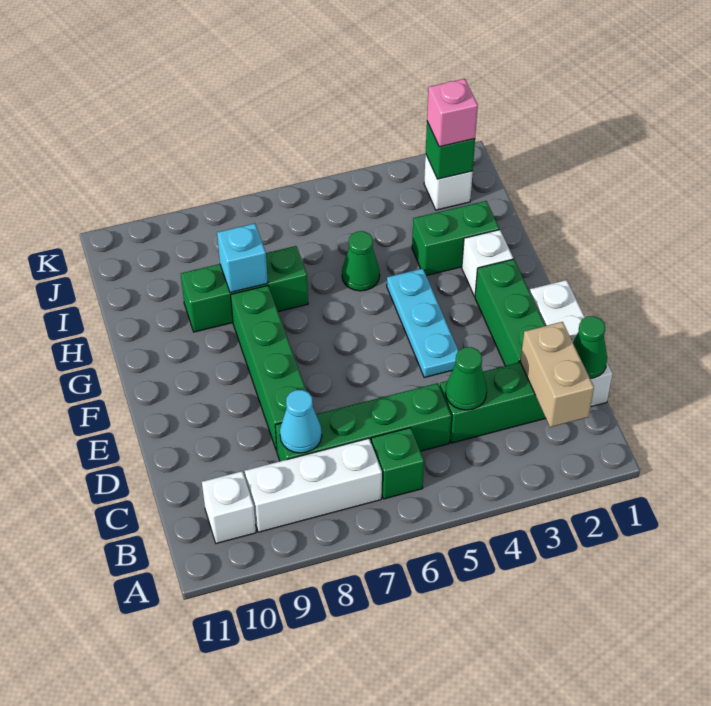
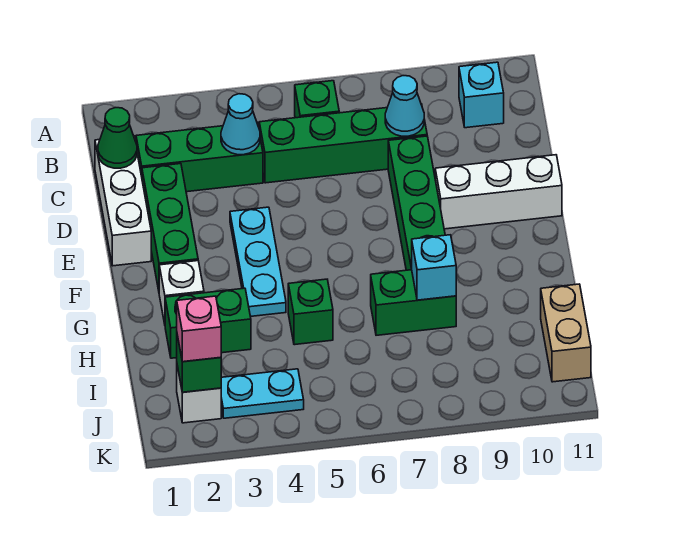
tan 1x2 brick [520,322,594,427] -> tan 1x2 brick moved to [541,284,591,382]
white 1x3 brick [245,438,382,532] -> white 1x3 brick moved to [435,155,562,229]
white 1x1 brick [202,471,256,543] -> cyan 1x1 brick [459,62,504,128]
green 1x1 cone [446,347,487,410] -> cyan 1x1 cone [221,94,260,155]
green 1x1 cone [342,231,380,291] -> green 1x1 brick [288,279,333,345]
green 1x3 brick [181,246,308,332] -> green 1x2 brick [371,270,456,335]
none -> cyan 1x2 plate [221,369,304,418]

